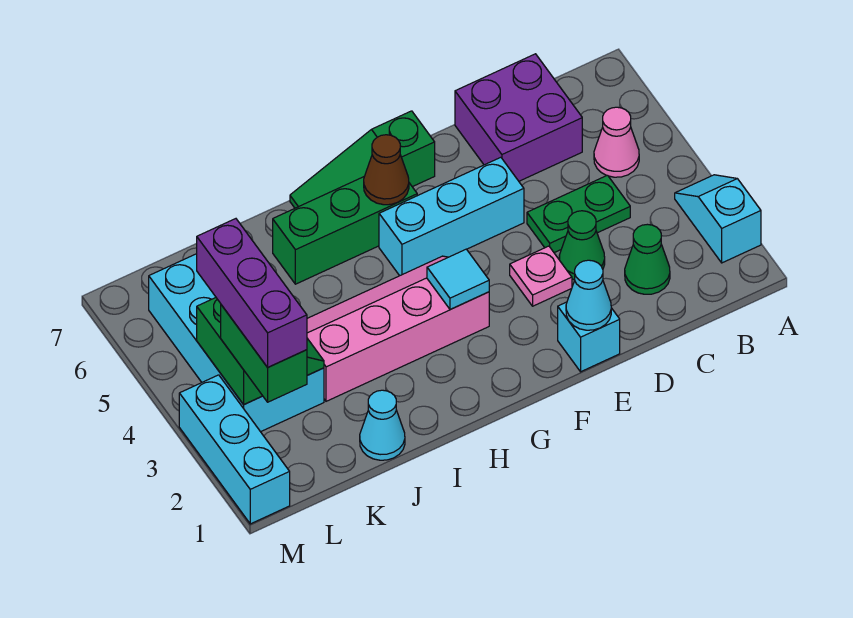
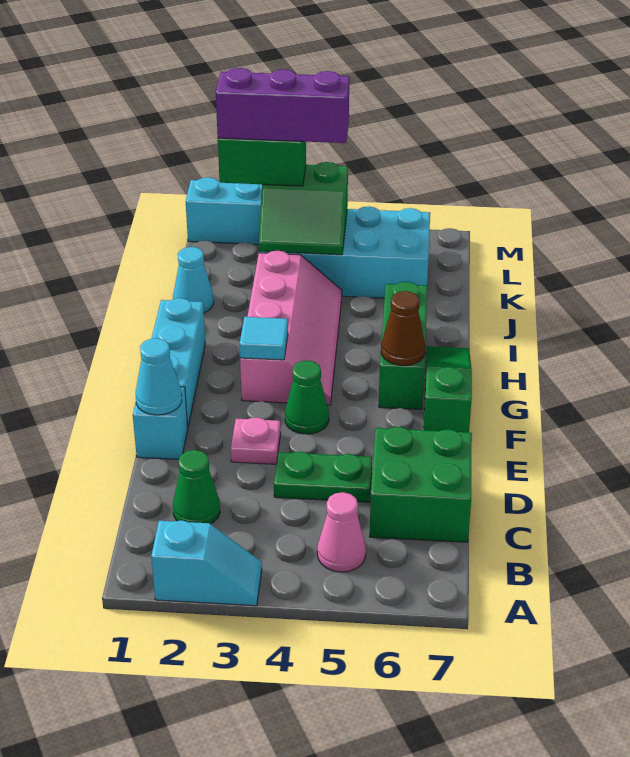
green 1x2 plate [527,175,630,253] -> green 1x2 plate turned to [274,451,372,502]
purple 2x2 brick [455,54,582,181] -> green 2x2 brick [370,427,472,542]
green 1x1 cone [559,211,605,280] -> green 1x1 cone moved to [285,360,329,434]
cyan 1x3 brick [379,157,524,276] -> cyan 1x3 brick moved to [152,298,205,427]

